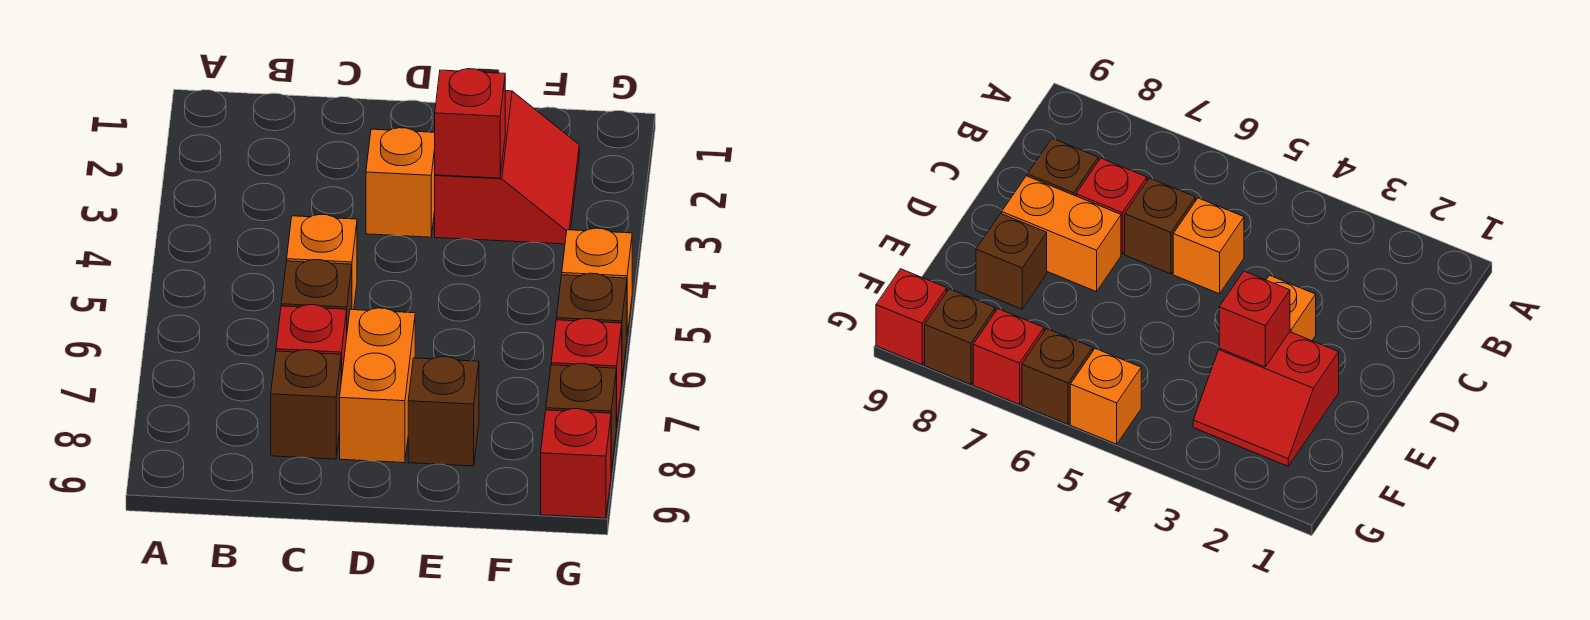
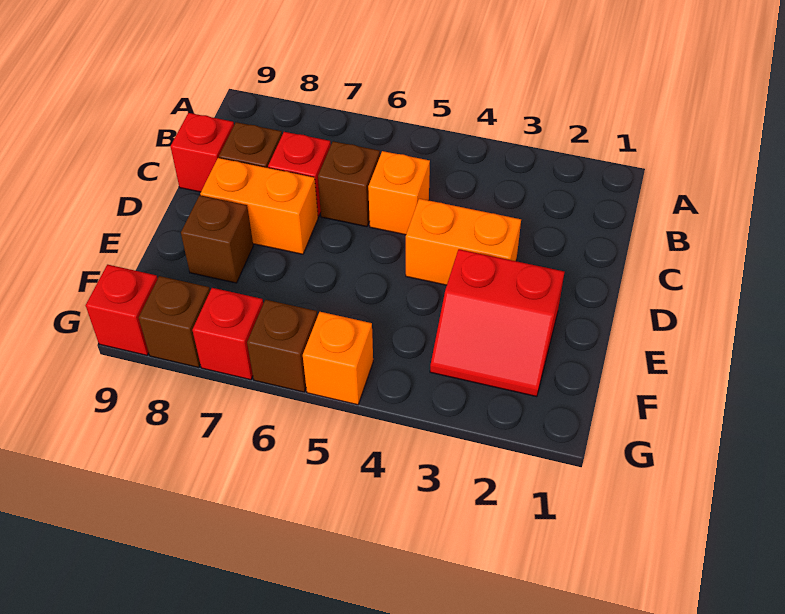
orange 1x1 brick [366,128,435,237] -> orange 1x2 brick [406,199,521,285]
red 1x1 brick [435,69,505,178] -> red 1x1 brick moved to [171,113,234,192]

